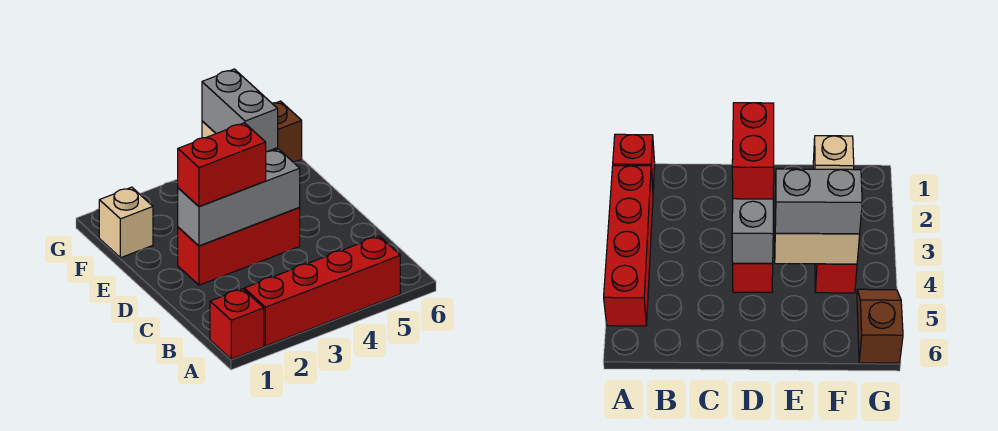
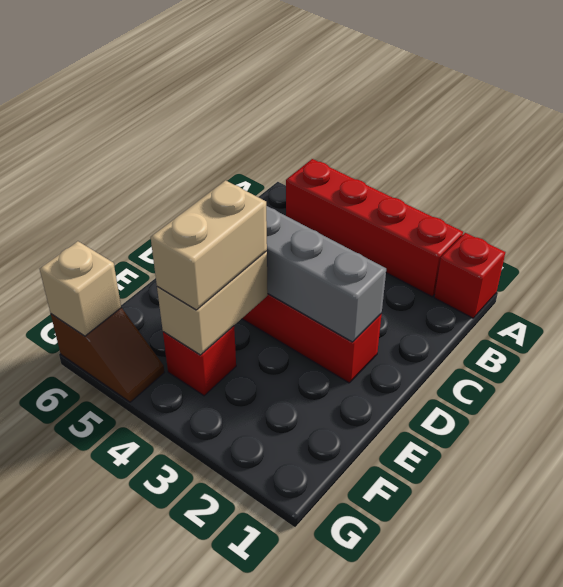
red 1x2 brick [178,123,266,206] -> none
grey 1x2 brick [202,69,278,152] -> tan 1x2 brick [151,180,267,310]
tan 1x1 brick [99,187,153,258] -> tan 1x1 brick moved to [40,241,121,336]

